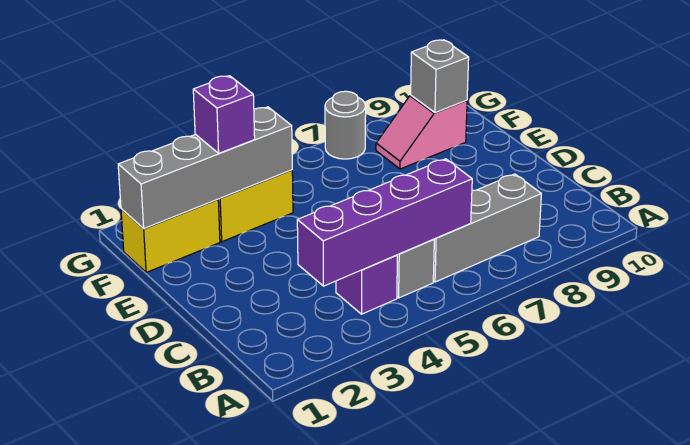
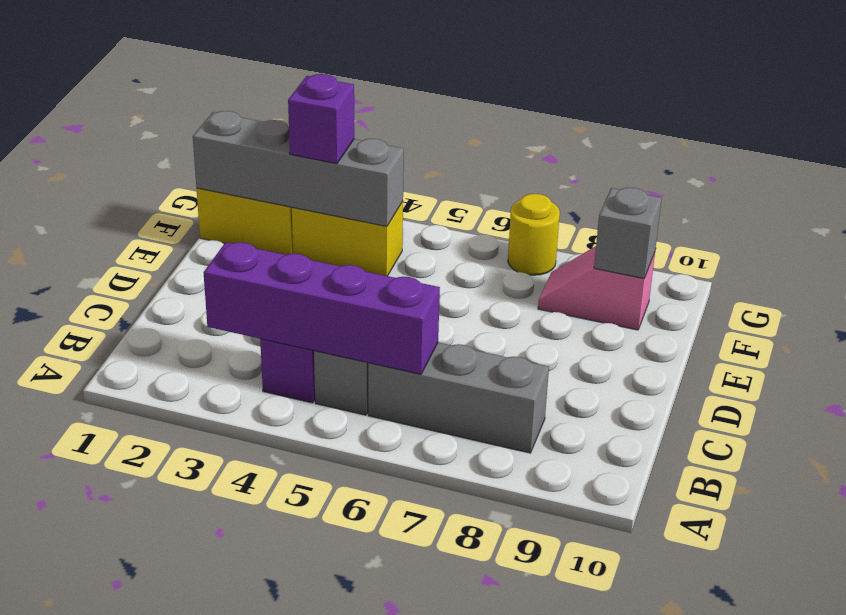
grey 1x1 round brick [325,91,366,159] -> yellow 1x1 round brick [508,194,560,275]

